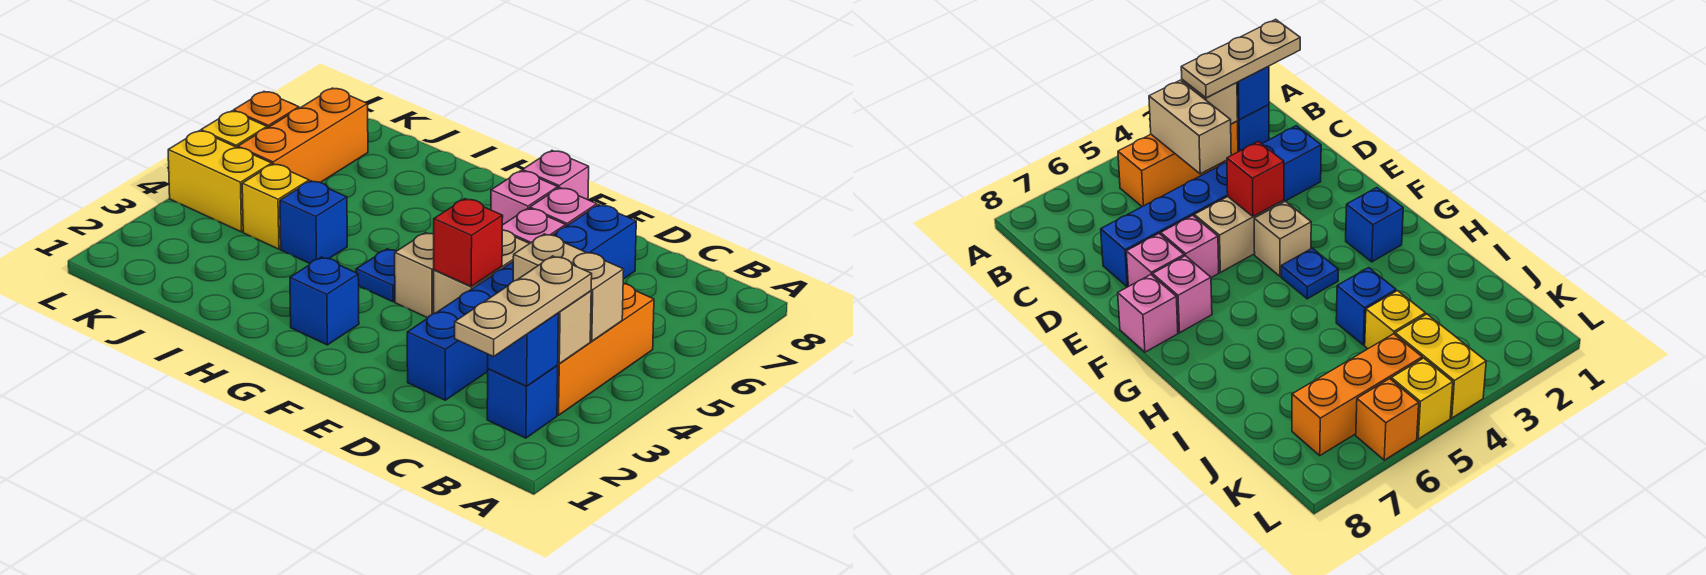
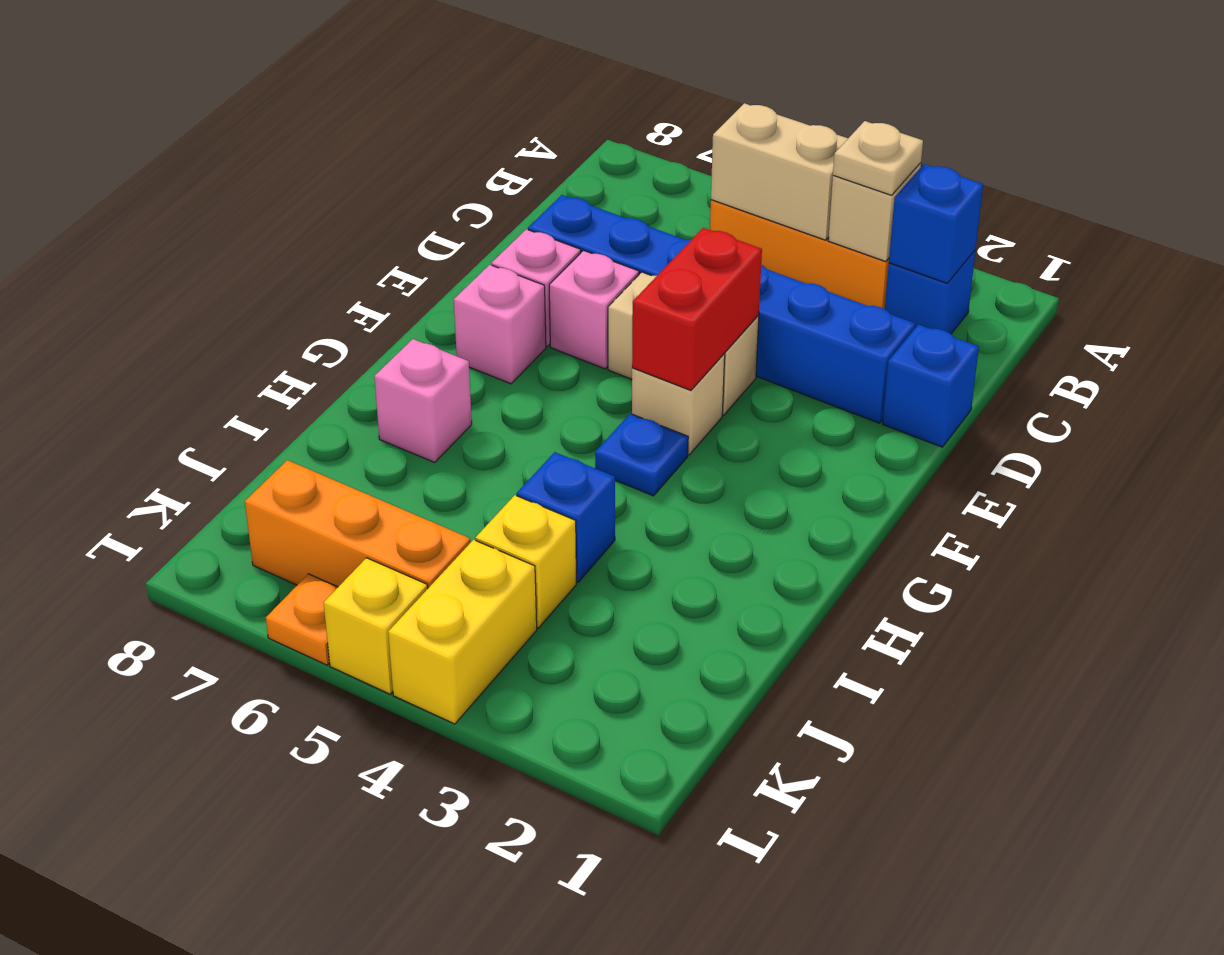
tan 1x3 plate [455,256,592,357] -> tan 1x1 plate [833,121,923,195]
tan 1x2 brick [513,234,624,341] -> tan 1x2 brick turned to [711,103,848,240]
red 1x1 brick [434,199,503,286] -> red 1x2 brick [632,228,762,390]
pink 1x1 brick [522,151,589,200] -> pink 1x1 brick moved to [374,339,472,462]
blue 1x1 brick [290,257,359,345] -> blue 1x1 brick moved to [883,325,979,447]
orange 1x1 brick [233,92,299,128] -> orange 1x1 plate [266,574,338,665]

